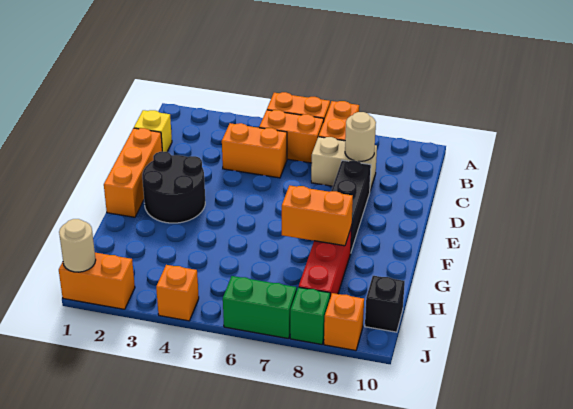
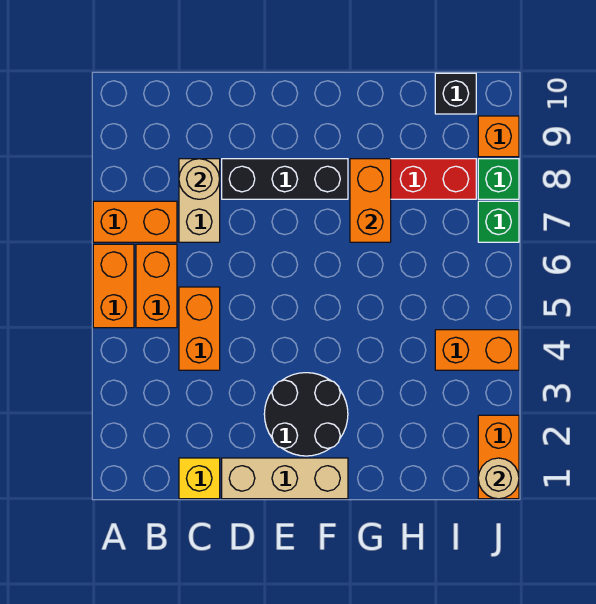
orange 1x3 brick [104,128,162,217] -> tan 1x3 brick [222,458,348,499]
orange 1x1 brick [156,265,199,321] -> orange 1x2 brick [435,330,519,370]
green 1x2 brick [223,276,297,339] -> green 1x1 brick [478,201,519,242]

